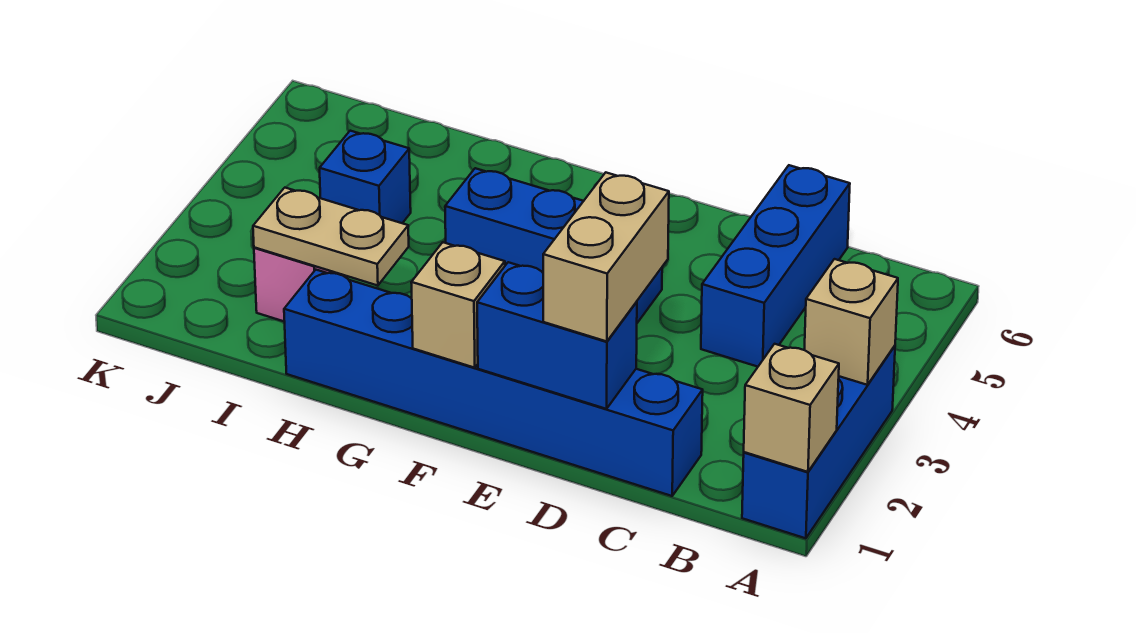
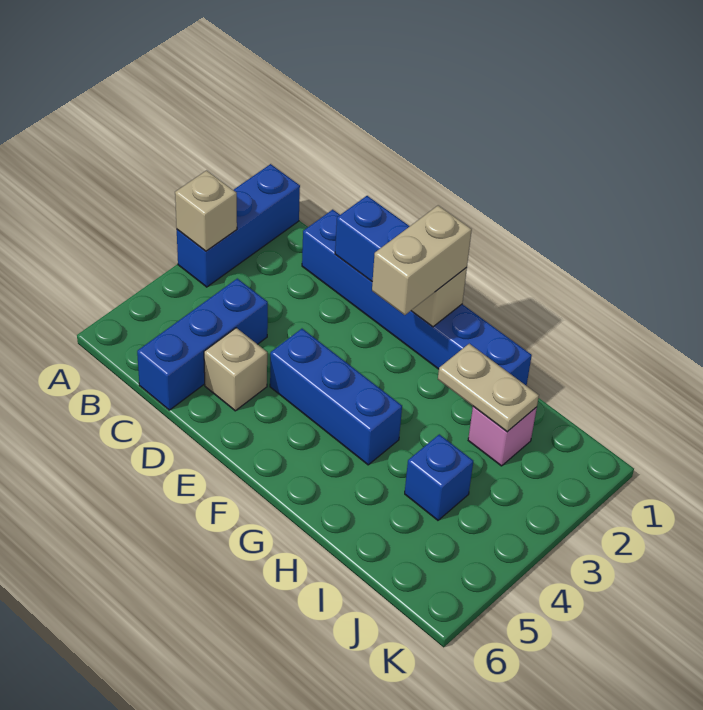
tan 1x1 brick [744,344,839,472] -> tan 1x1 brick moved to [204,328,267,411]
tan 1x2 brick [543,173,669,341] -> tan 1x2 brick moved to [372,205,472,315]

